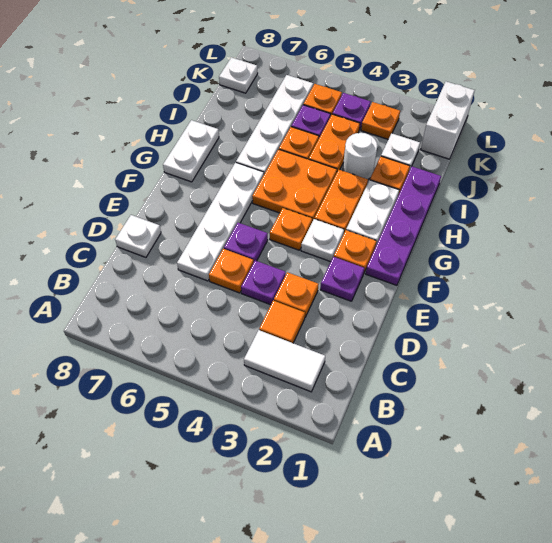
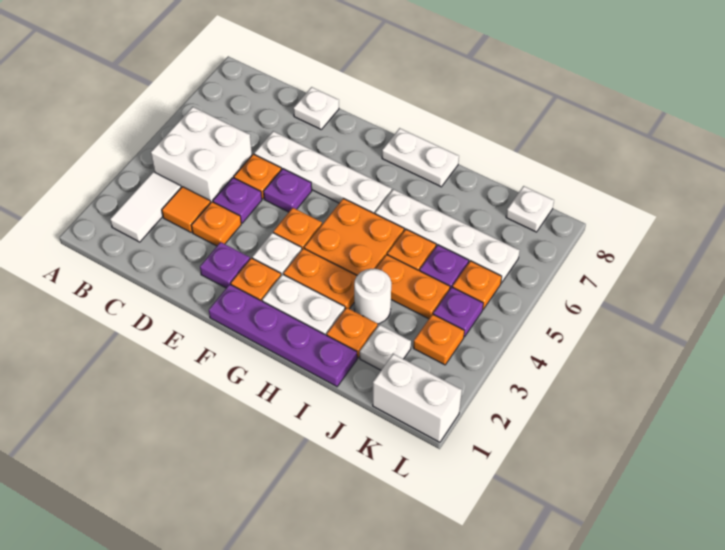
none -> white 2x2 brick [151,107,252,202]

